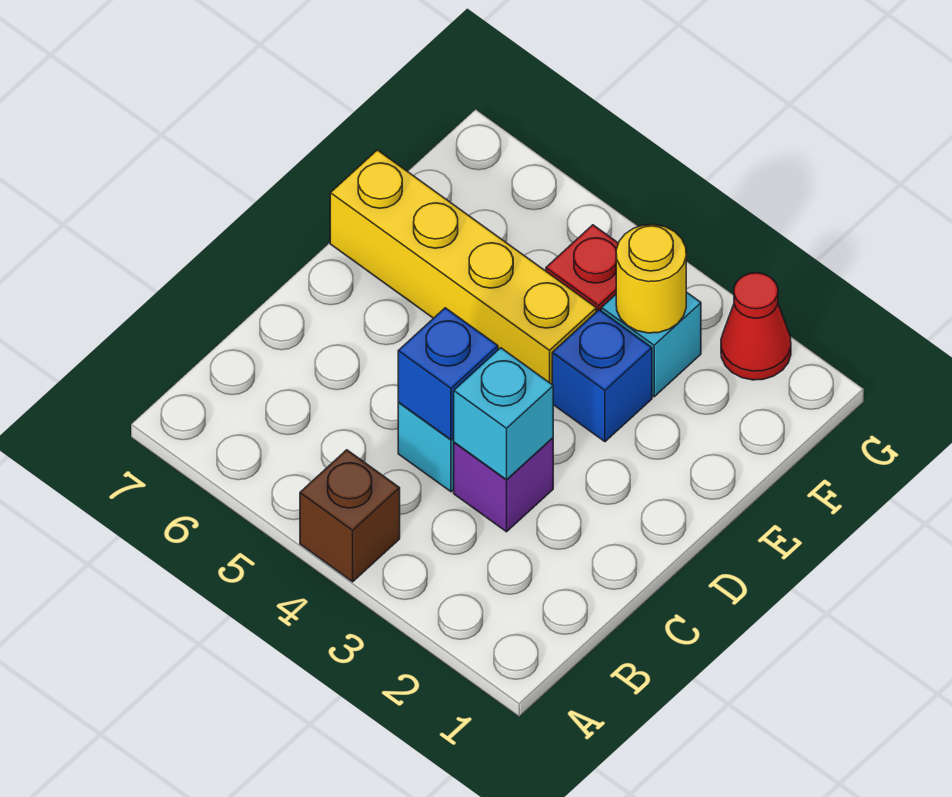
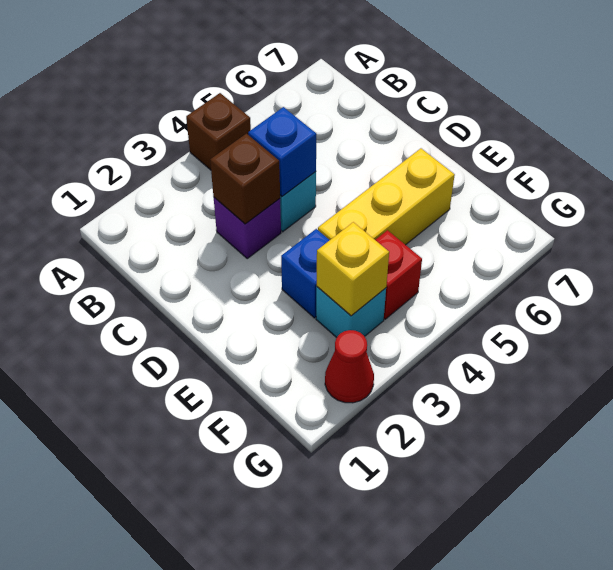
cyan 1x1 brick [454,348,553,480] -> brown 1x1 brick [210,134,280,224]
yellow 1x4 brick [330,150,596,384] -> yellow 1x3 brick [318,148,455,245]
yellow 1x1 round brick [616,225,686,333] -> yellow 1x1 brick [317,222,389,316]

